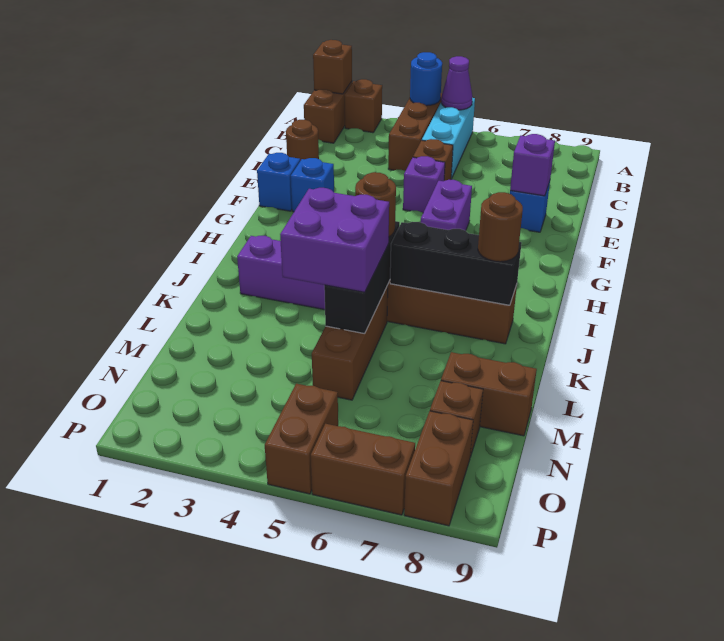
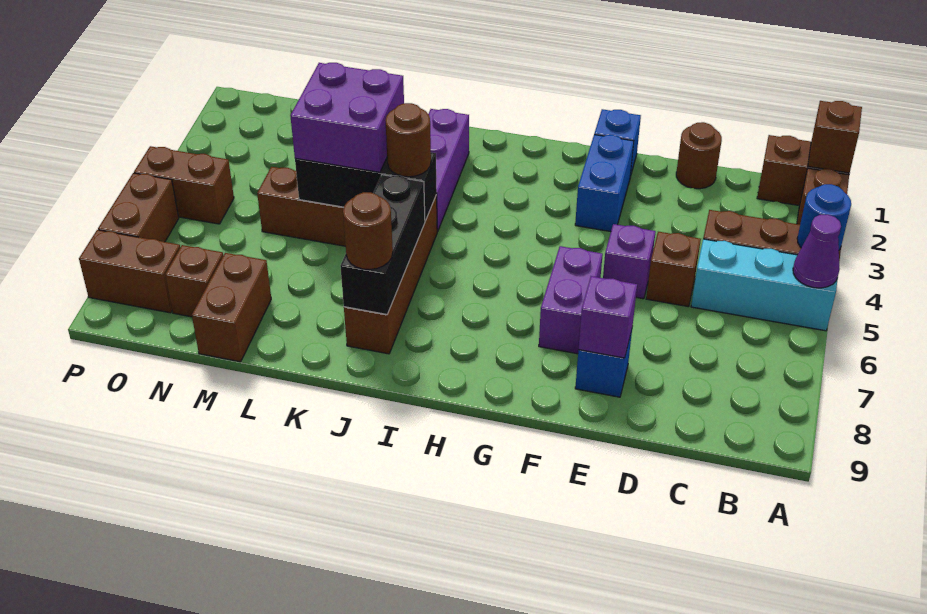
blue 1x1 brick [291,158,334,212] -> blue 1x2 brick [575,135,634,232]
purple 1x2 brick [421,180,472,231] -> purple 1x2 brick turned to [539,246,603,354]

